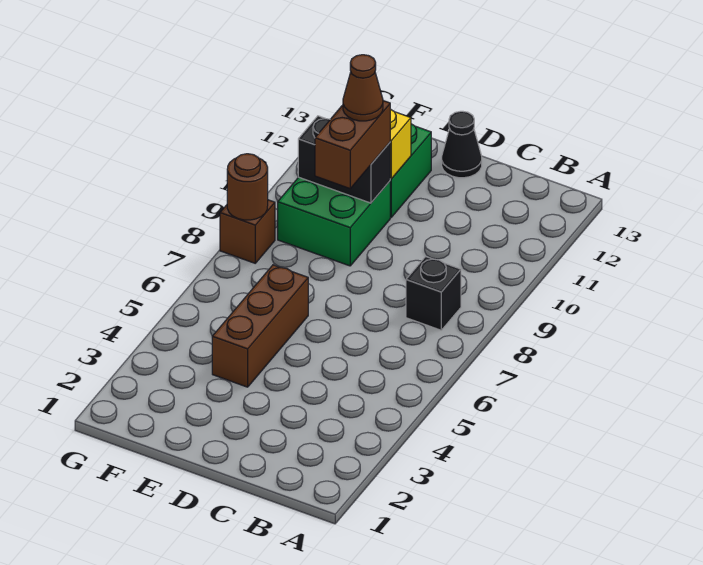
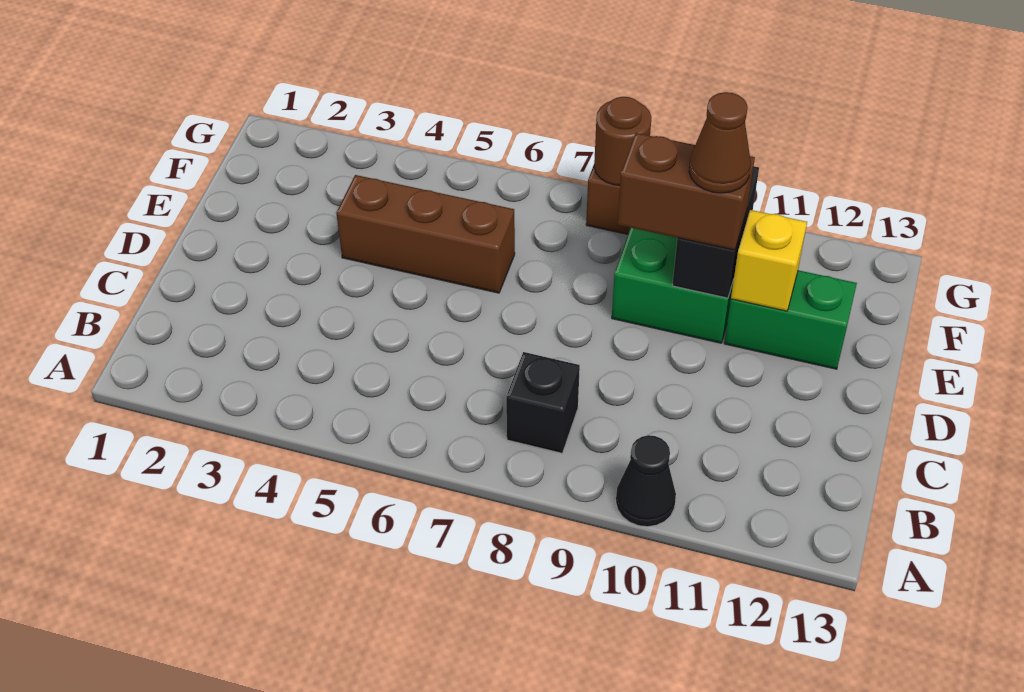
black 1x1 cone [442,111,482,178] -> black 1x1 cone moved to [616,435,676,527]

